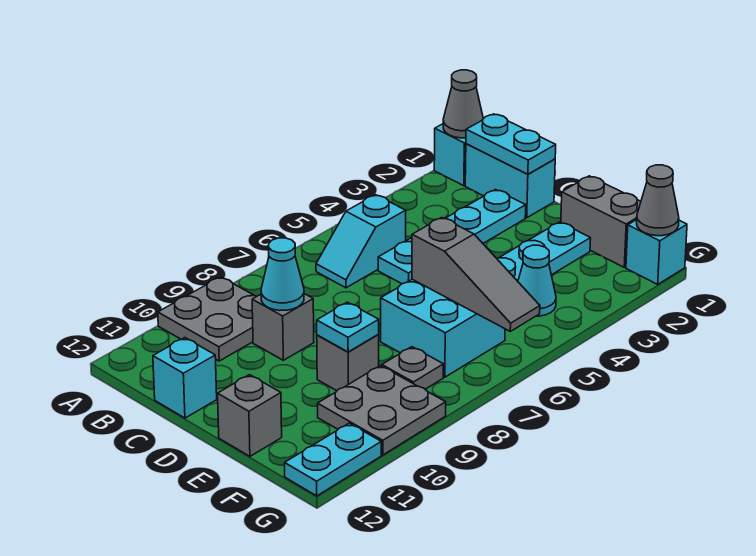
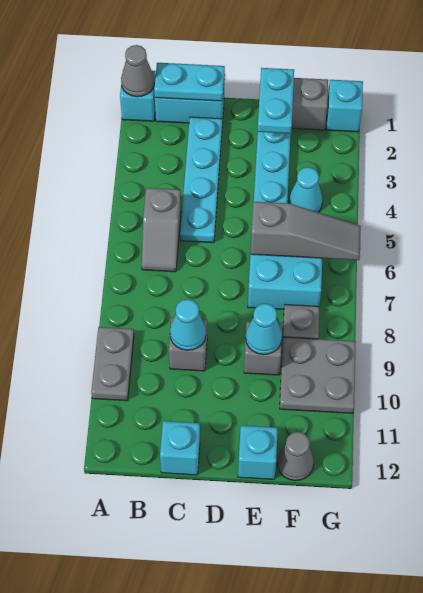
grey 2x2 plate [158,277,257,361] -> grey 1x2 plate [91,327,134,401]
cyan 1x2 slope [316,195,406,288] -> grey 1x2 slope [142,188,181,272]
cyan 1x1 plate [317,302,379,352] -> cyan 1x1 cone [246,304,282,355]
grey 1x1 brick [218,375,282,456] -> cyan 1x1 brick [238,426,278,479]
grey 1x1 cone [637,165,679,236] -> grey 1x1 cone moved to [277,432,314,481]
cyan 1x2 plate [285,423,381,496] -> cyan 1x2 plate moved to [258,68,294,134]

